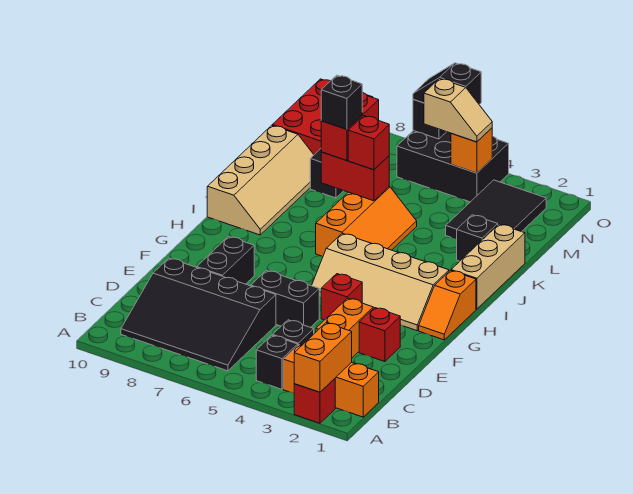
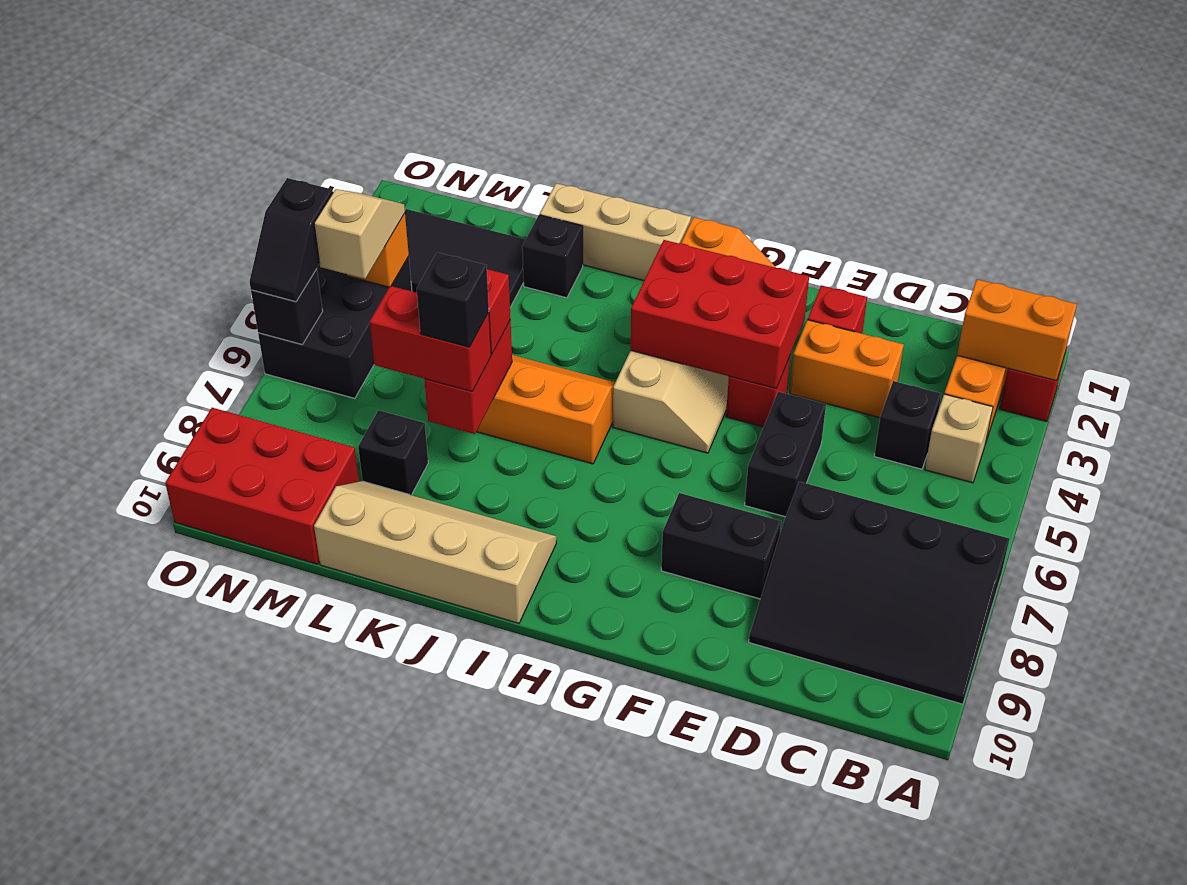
black 1x1 brick [256,335,298,389] -> tan 1x1 brick [925,394,993,483]
black 3x4 slope [121,258,276,371] -> black 3x4 slope turned to [749,482,1009,704]
none -> red 2x3 brick [630,240,809,388]

